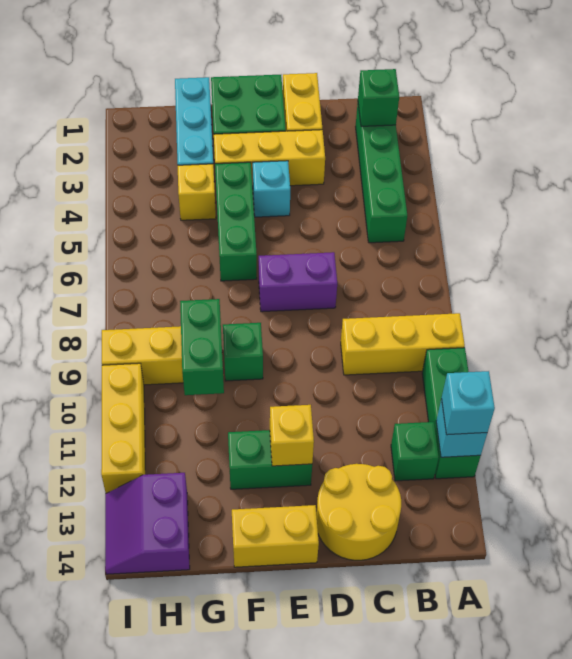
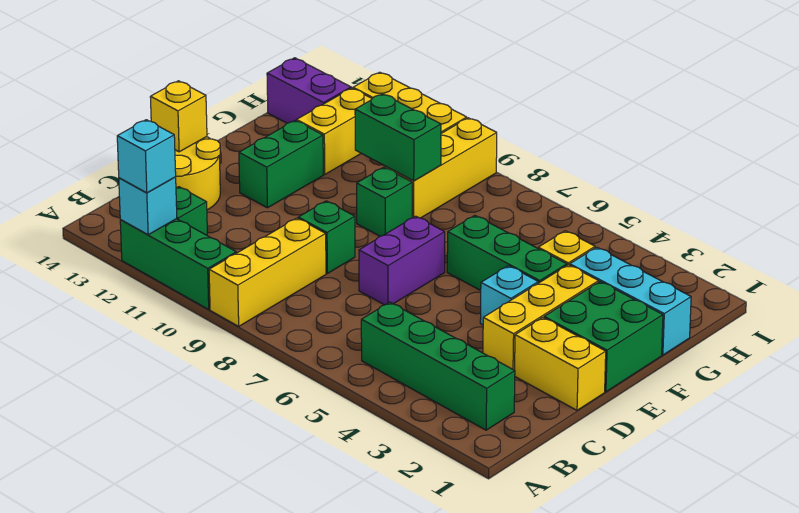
green 1x1 brick [358,69,399,126] -> green 1x1 brick moved to [298,201,355,273]
yellow 1x1 brick [270,405,314,466] -> yellow 1x1 brick moved to [150,81,207,152]
yellow 1x2 brick [232,505,319,567] -> yellow 1x2 brick moved to [297,88,372,174]

